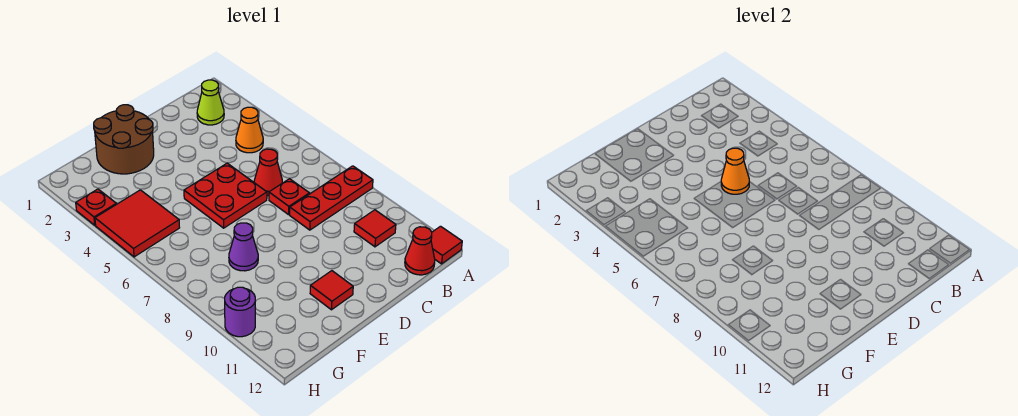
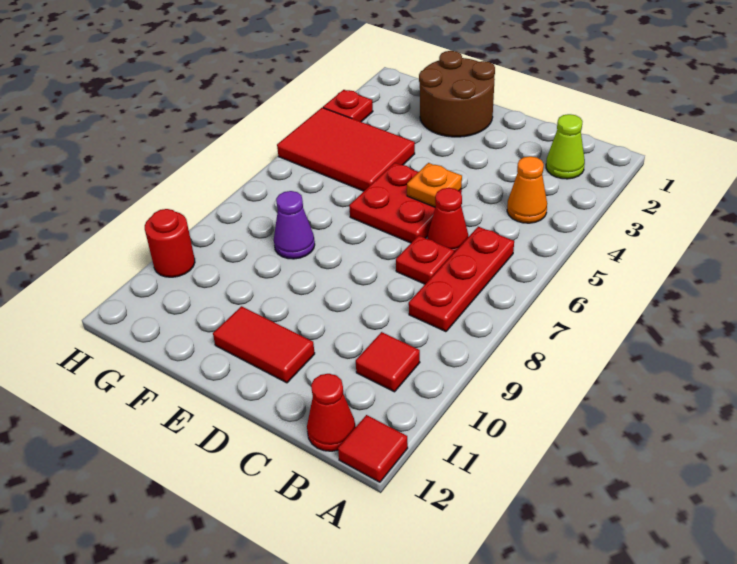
red 1x3 plate [290,166,373,230] -> red 1x3 plate turned to [409,227,514,332]
orange 1x1 cone [721,148,749,194] -> orange 1x1 plate [407,163,462,207]
red 1x1 tile [310,271,353,310] -> red 1x2 tile [213,306,315,383]
red 2x2 tile [95,190,180,257] -> red 2x3 tile [277,108,415,191]
purple 1x1 round brick [225,287,255,337] -> red 1x1 round brick [145,209,195,277]

